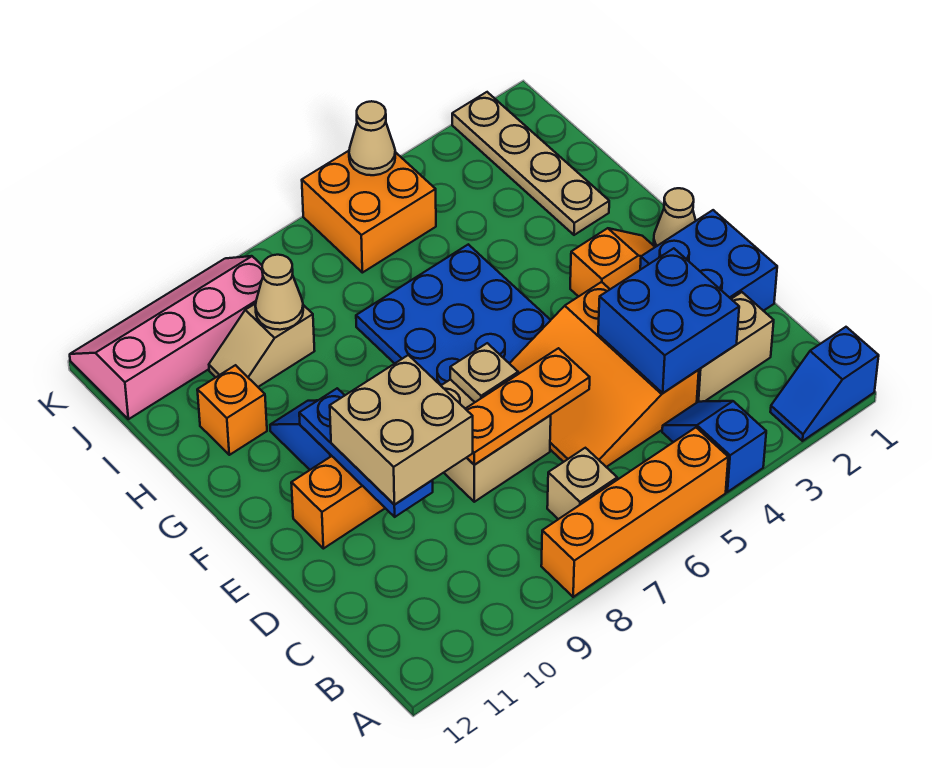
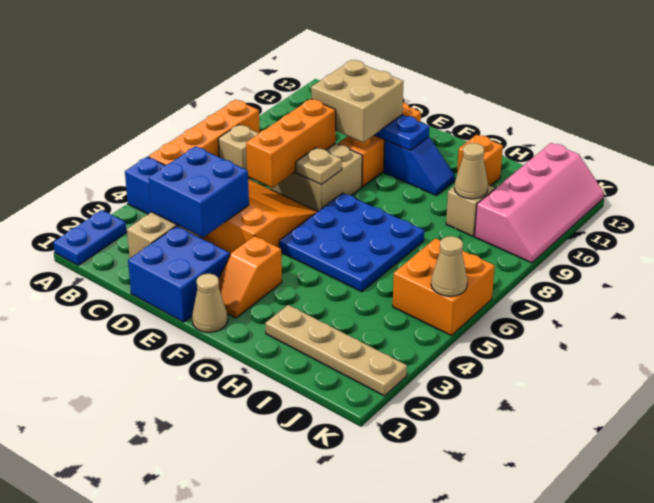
blue 1x2 slope [770,327,879,441] -> blue 1x2 plate [53,210,126,265]
orange 1x3 plate [466,348,590,465] -> orange 1x3 brick [246,99,336,188]

